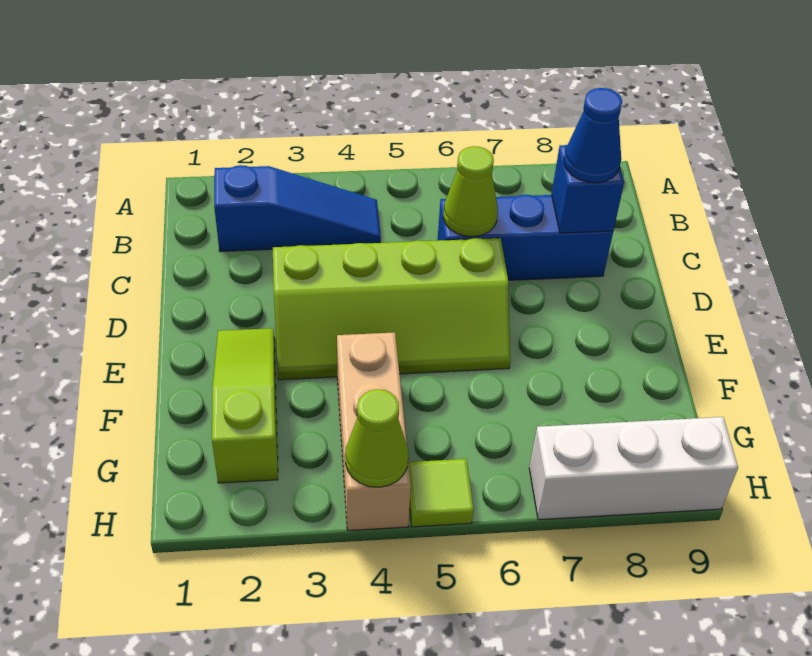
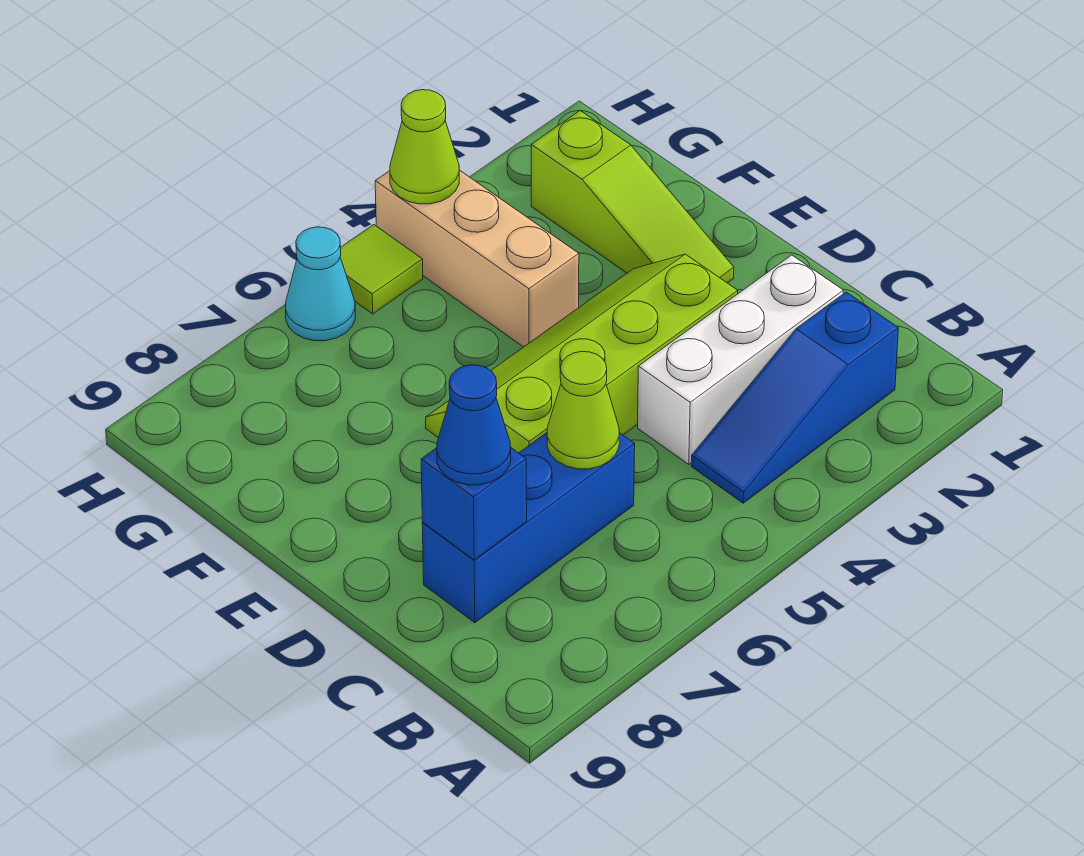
none -> cyan 1x1 cone [286,227,355,341]
white 1x3 brick [529,417,738,520] -> white 1x3 brick moved to [638,255,843,464]

